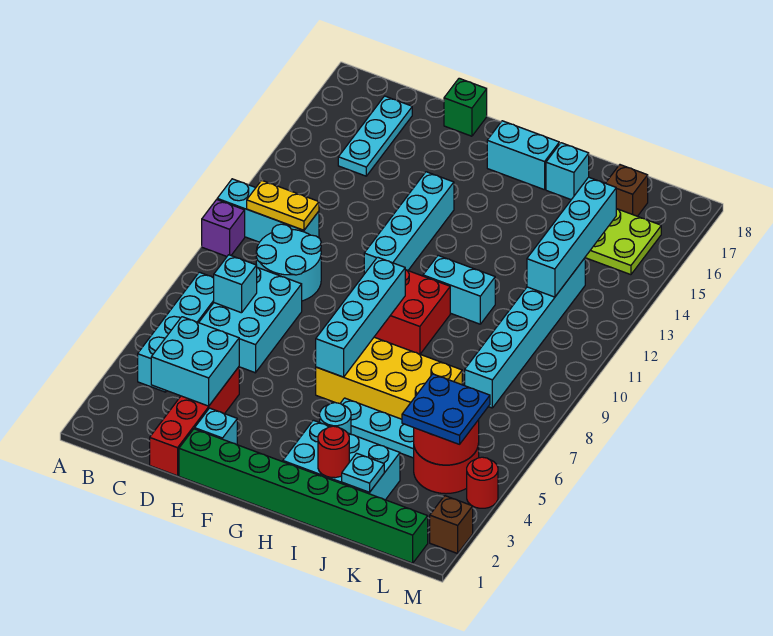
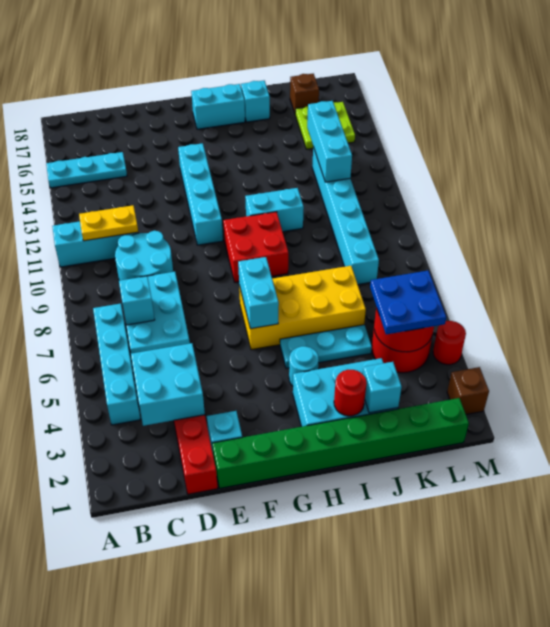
purple 1x1 brick [202,200,245,256] -> none
cyan 1x3 plate [338,96,412,176] -> cyan 1x3 plate turned to [46,152,127,188]
green 1x1 brick [444,78,487,136] -> none
cyan 1x4 brick [316,257,405,377] -> cyan 1x2 brick [238,257,279,329]
cyan 1x1 plate [342,453,384,492] -> cyan 1x1 brick [363,362,402,413]
cyan 1x4 brick [527,177,616,297] -> cyan 1x3 brick [307,101,352,182]

